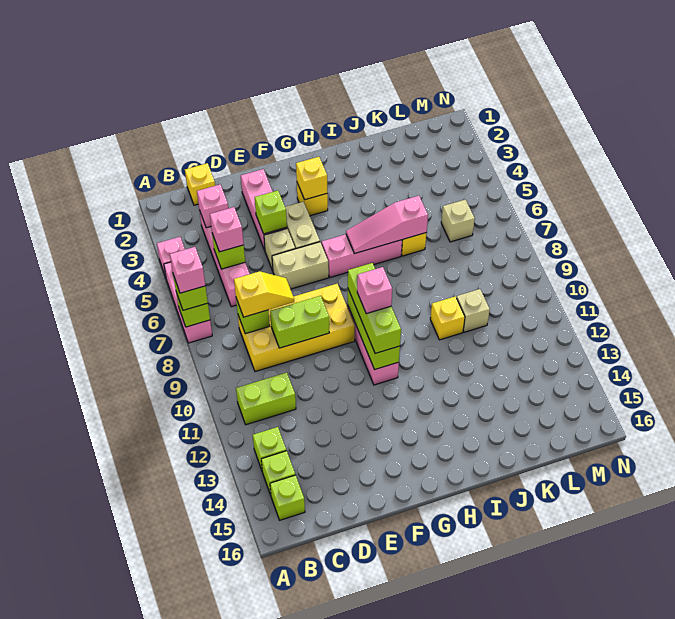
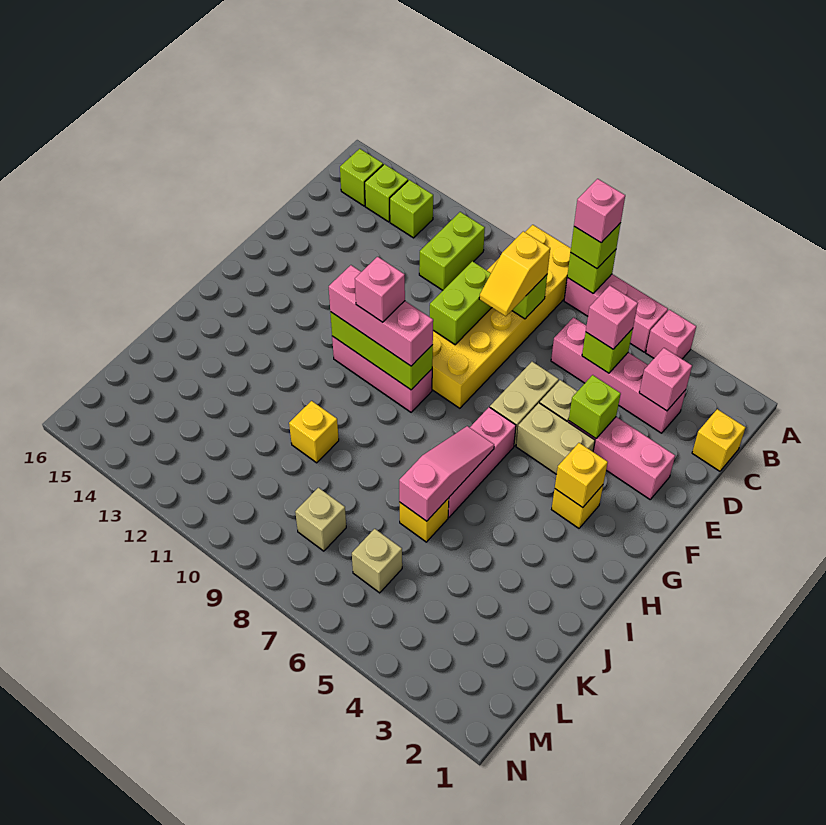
yellow 2x4 brick [238,284,355,372] -> yellow 2x6 brick [432,225,571,408]
lime 1x3 brick [348,263,401,353] -> pink 1x3 brick [329,265,433,366]
tan 1x1 brick [457,289,490,332] -> tan 1x1 brick moved to [295,488,346,551]

